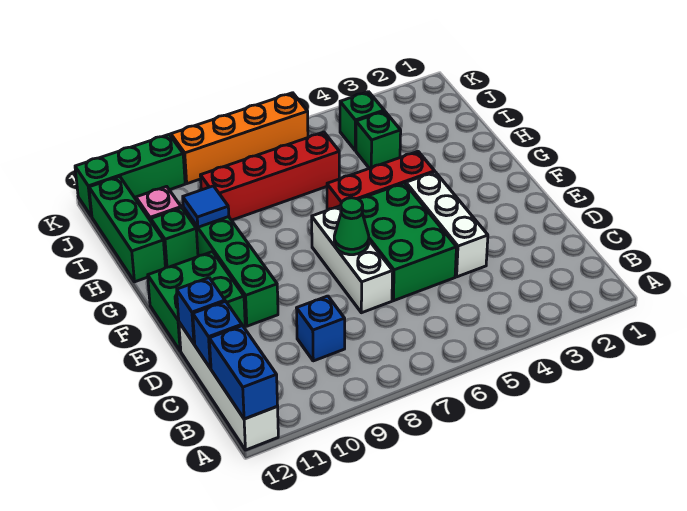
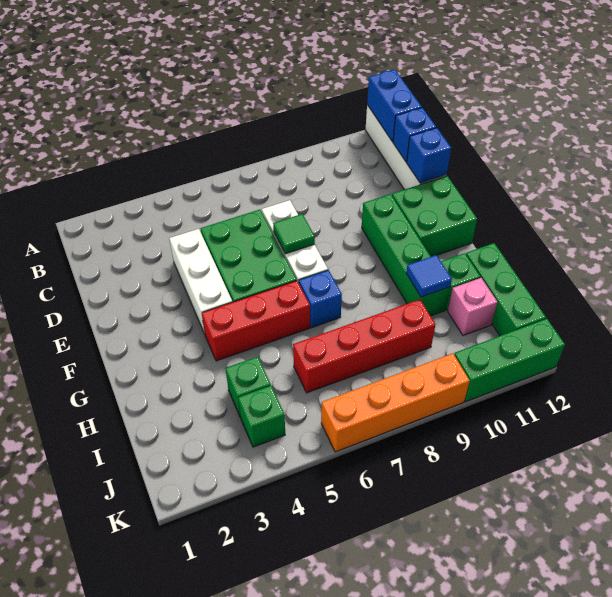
blue 1x1 brick [297,296,345,361] -> blue 1x1 brick moved to [299,270,342,328]
green 1x1 cone [334,198,369,255] -> green 1x1 tile [273,214,315,254]

